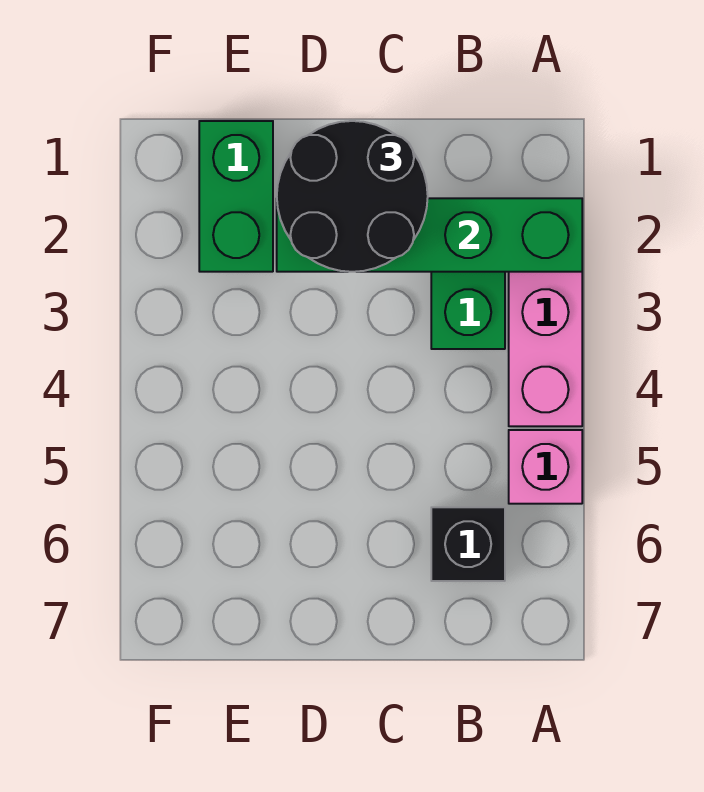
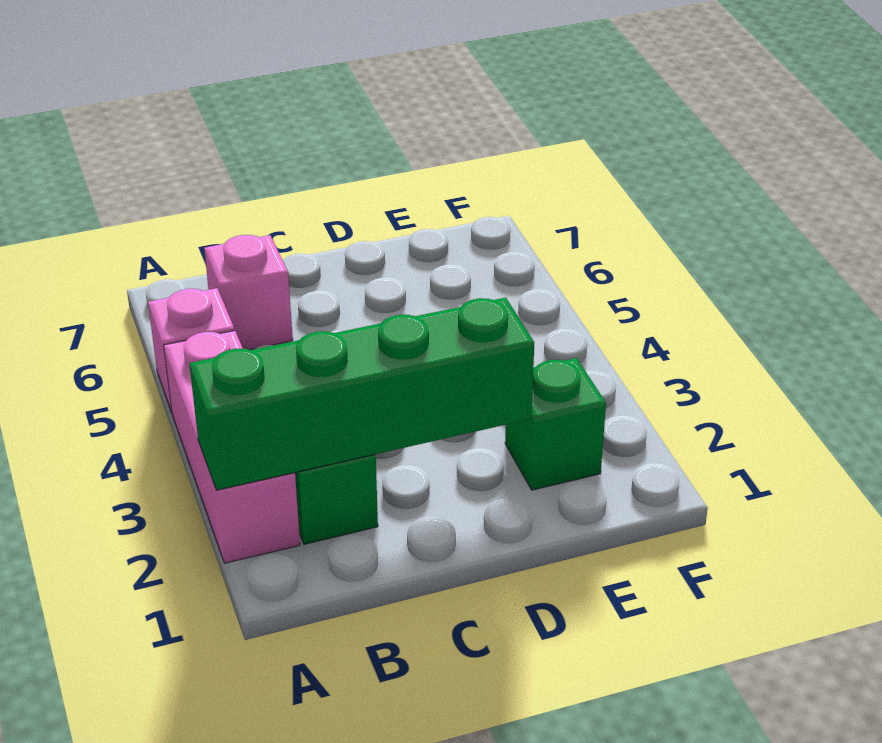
black 1x1 brick [431,507,505,581] -> pink 1x1 brick [204,235,293,350]
black 2x2 round brick [277,121,428,272] -> none
green 1x2 brick [199,121,273,272] -> green 1x1 brick [505,358,606,490]

